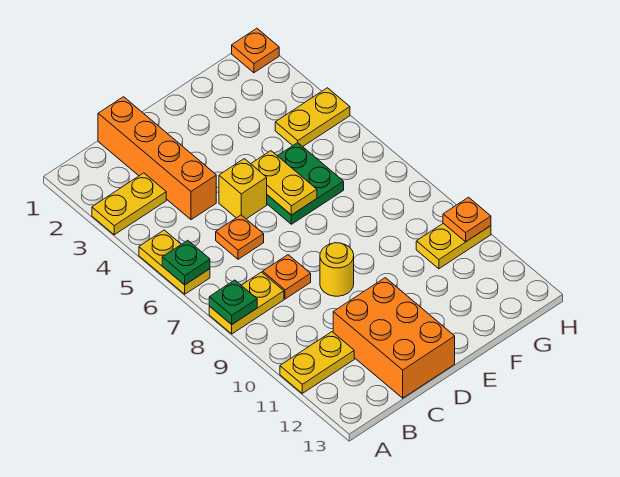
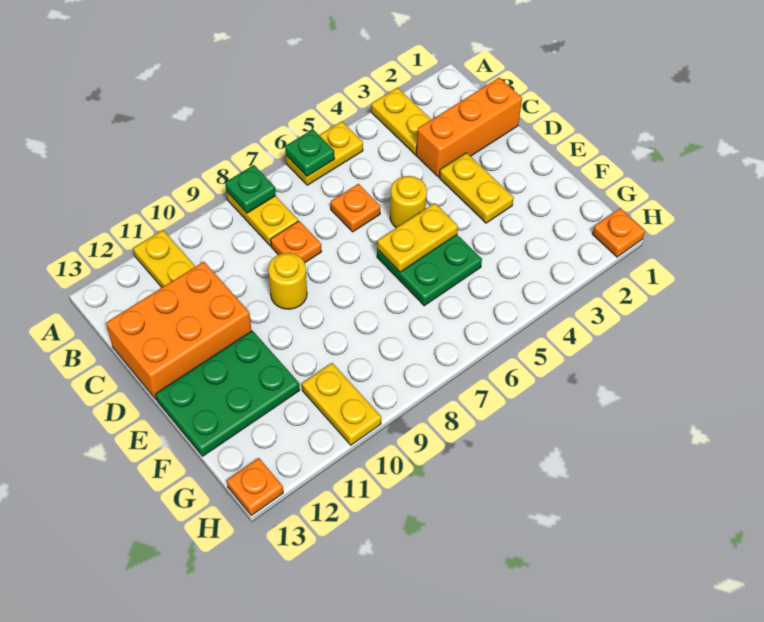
orange 1x4 brick [98,97,216,220] -> orange 1x3 brick [416,77,522,177]
yellow 1x1 brick [219,159,267,219] -> yellow 1x1 round brick [390,176,427,228]
none -> green 2x3 plate [156,331,300,456]
yellow 1x2 plate [275,88,350,147] -> yellow 1x2 plate moved to [439,153,514,223]
orange 1x1 plate [443,197,491,242] -> orange 1x1 plate moved to [227,458,283,515]

